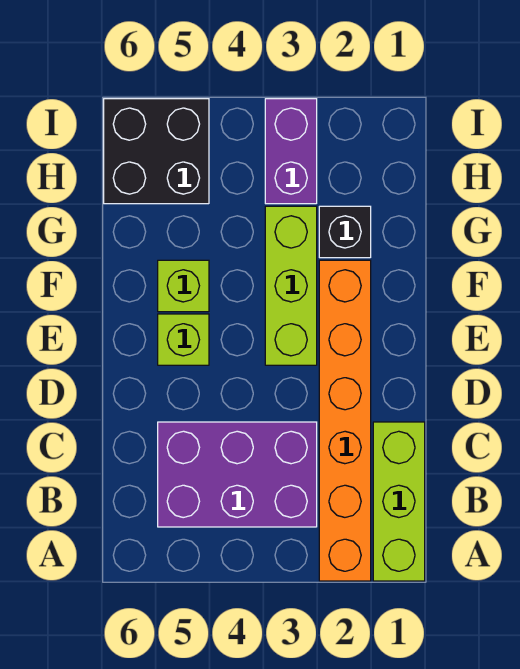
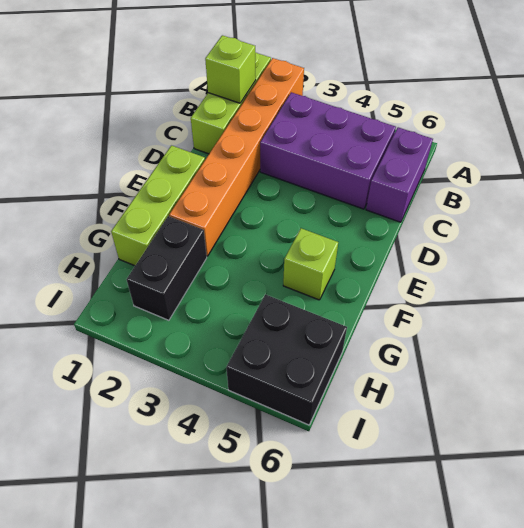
lime 1x3 brick [265,206,317,365] -> lime 1x3 brick moved to [111,146,205,266]
lime 1x1 brick [158,314,209,365] -> lime 1x1 brick moved to [205,35,256,103]
black 1x1 brick [319,206,371,258] -> black 1x2 brick [127,216,207,320]
purple 1x2 brick [265,99,317,204] -> purple 1x2 brick moved to [366,127,433,222]

